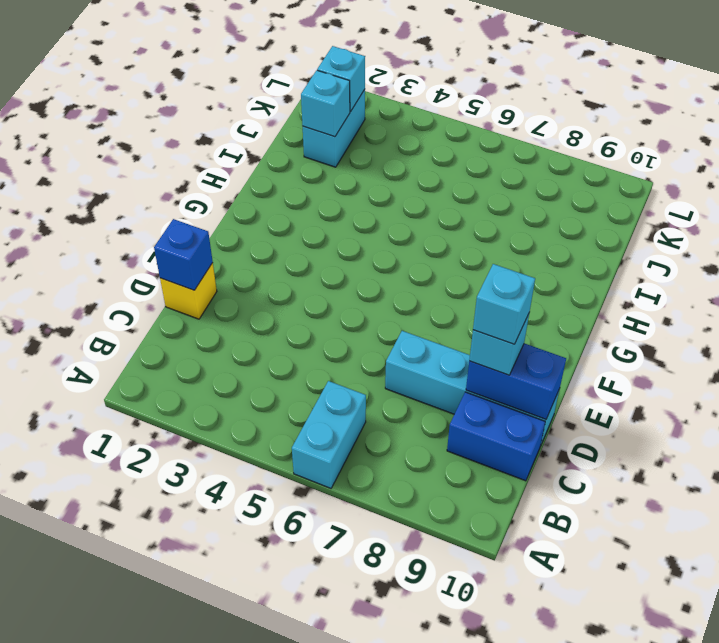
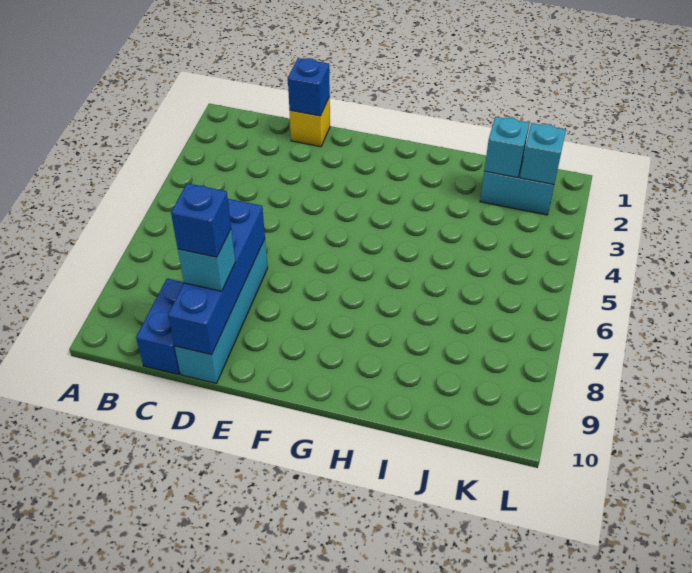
cyan 1x2 brick [292,381,366,488] -> none
blue 1x2 brick [466,343,566,419] -> blue 1x4 brick [168,199,265,355]
cyan 1x1 brick [473,264,535,344] -> blue 1x1 brick [171,183,231,257]

